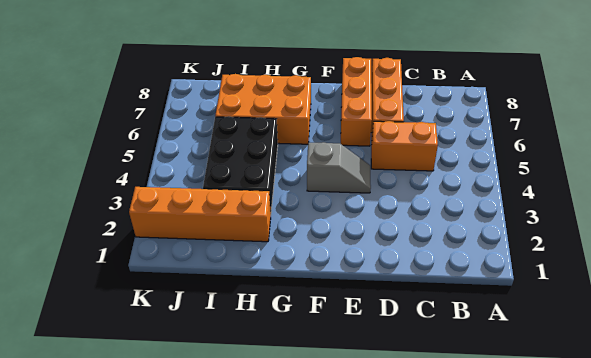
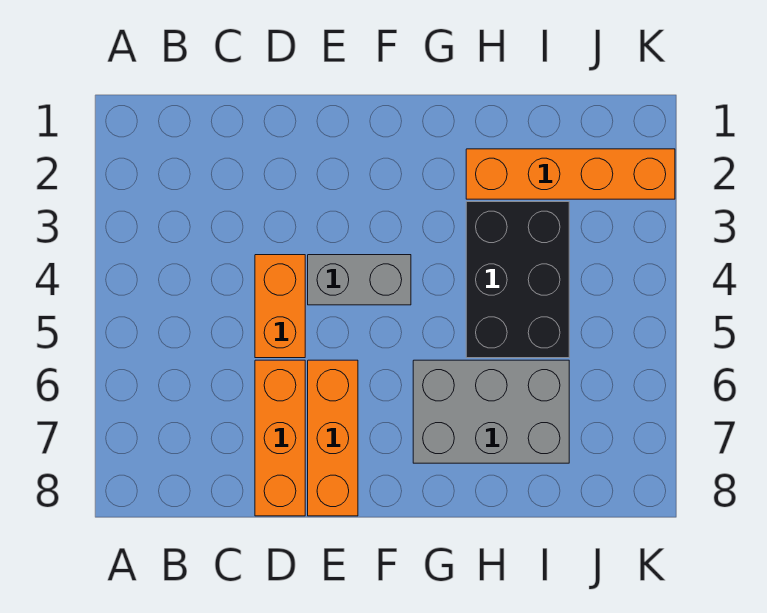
orange 1x2 brick [371,121,438,171] -> orange 1x2 brick turned to [255,255,305,358]
grey 1x2 slope [307,142,371,193] -> grey 1x2 brick [308,255,411,305]
orange 2x3 brick [215,74,311,144] -> grey 2x3 brick [413,360,569,463]

